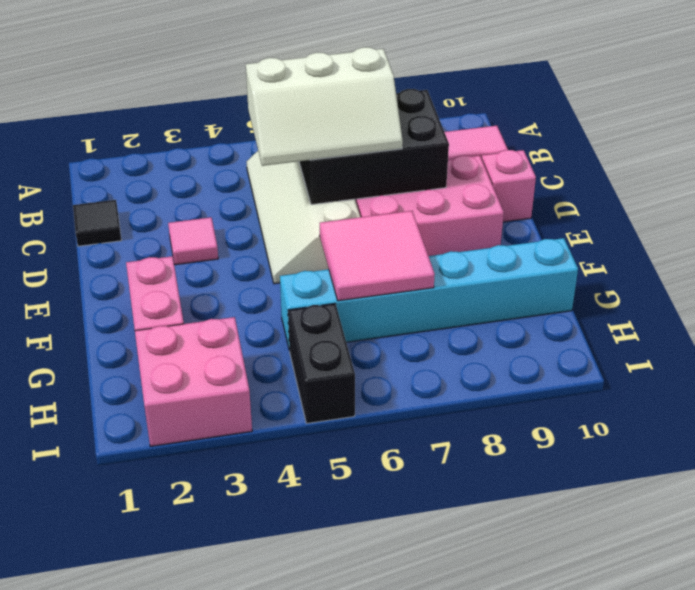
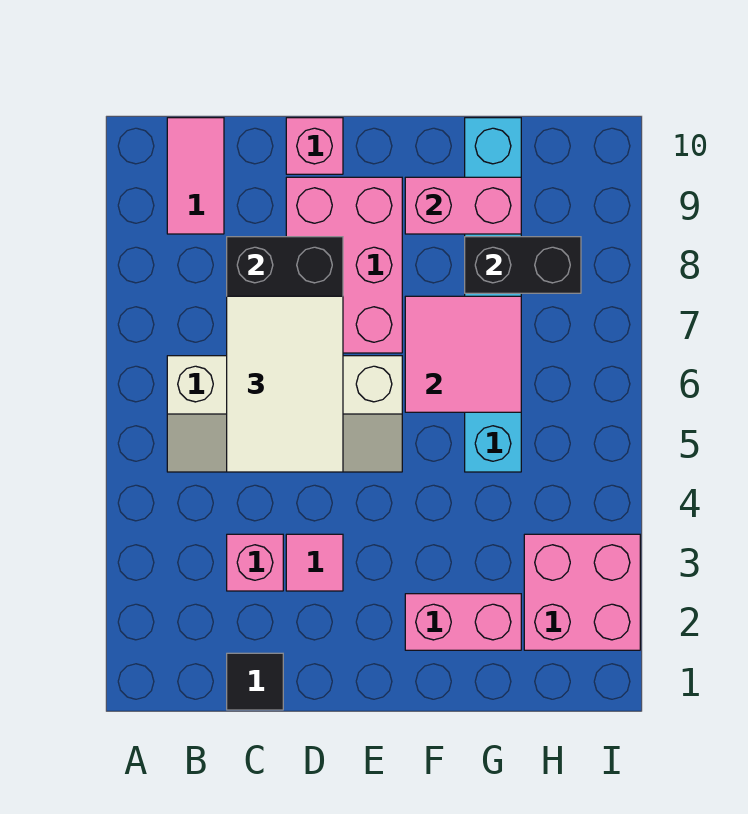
none -> pink 1x1 brick [227,534,283,591]
white 2x3 slope [246,47,403,166] -> white 2x3 tile [227,296,343,472]
none -> pink 1x2 brick [405,177,521,234]
black 1x2 brick [288,303,355,423] -> black 1x2 brick moved to [465,237,581,293]

